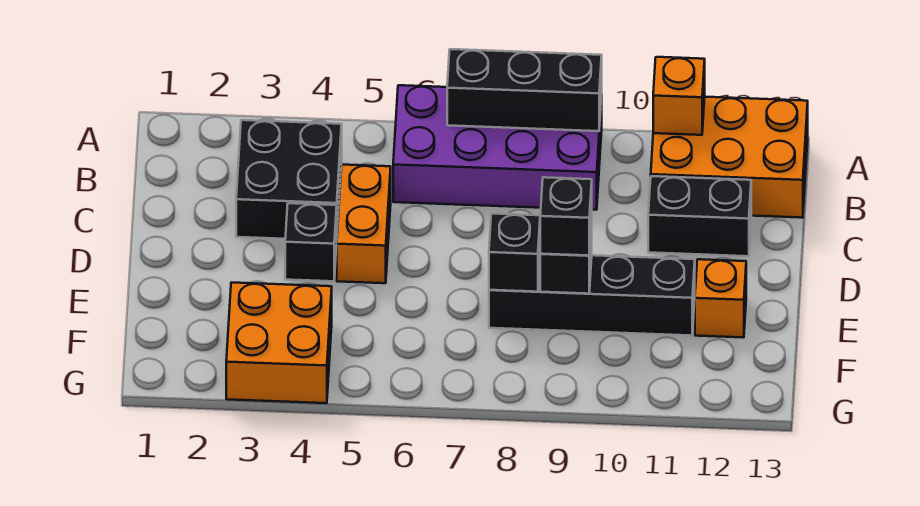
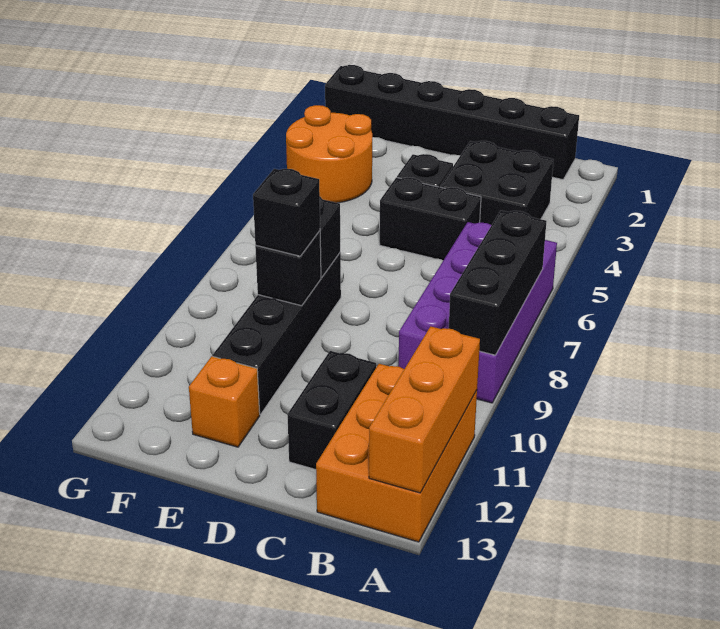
orange 1x1 brick [653,57,705,135] -> orange 1x3 brick [369,326,480,493]
none -> black 1x6 brick [325,65,579,180]
orange 1x2 brick [337,165,391,283] -> black 1x2 brick [380,177,481,260]
orange 2x2 brick [226,283,332,403] -> orange 2x2 round brick [286,105,372,203]

